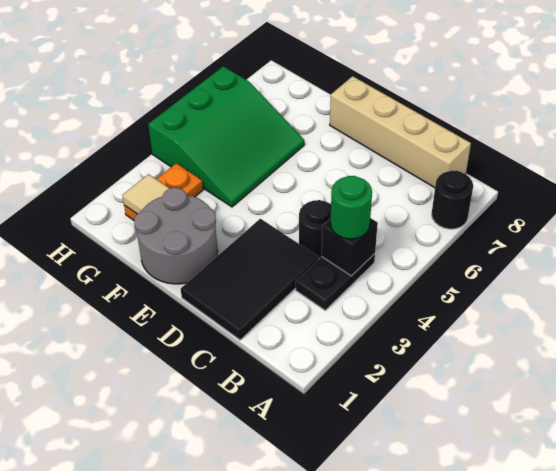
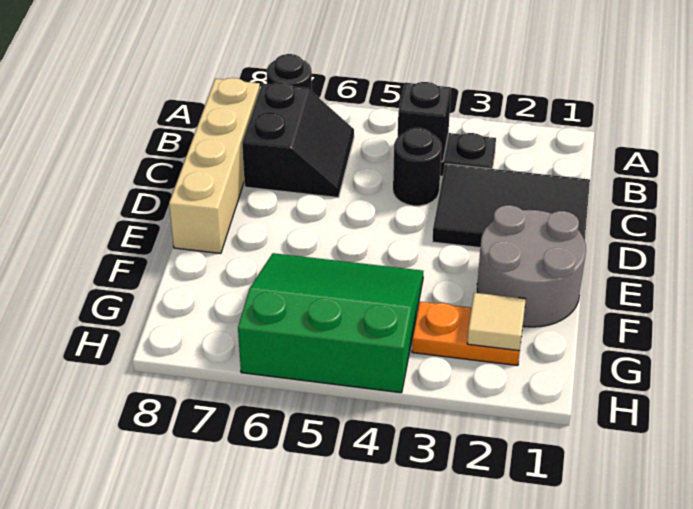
green 1x1 round brick [330,176,372,239] -> none
none -> black 2x2 slope [242,83,354,198]

